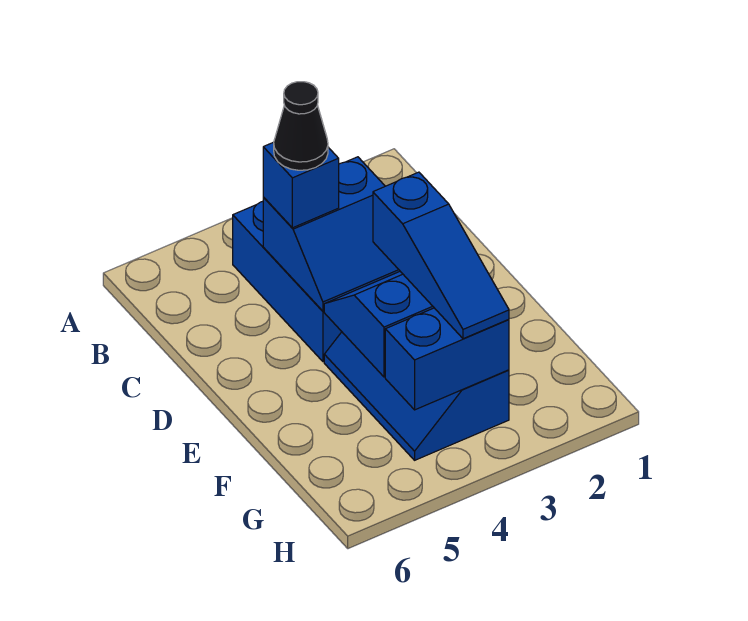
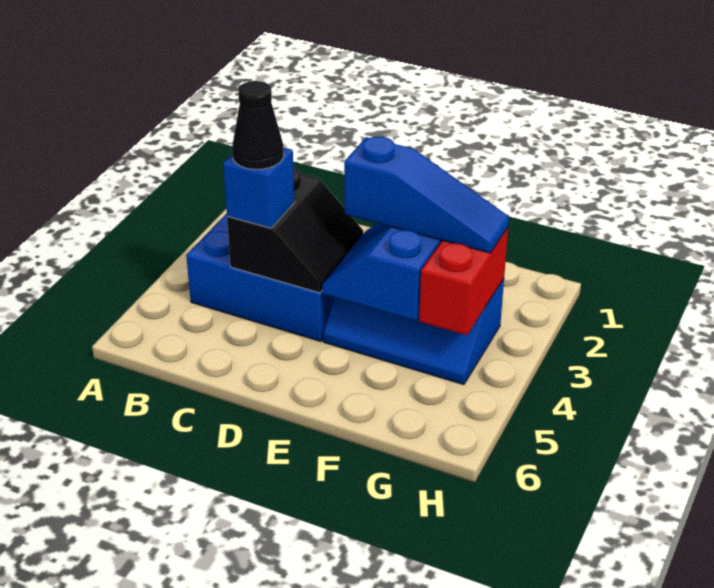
blue 2x2 slope [263,157,400,311] -> black 2x2 slope [227,168,363,293]
blue 1x2 brick [385,308,509,410] -> red 1x2 brick [419,228,508,335]

